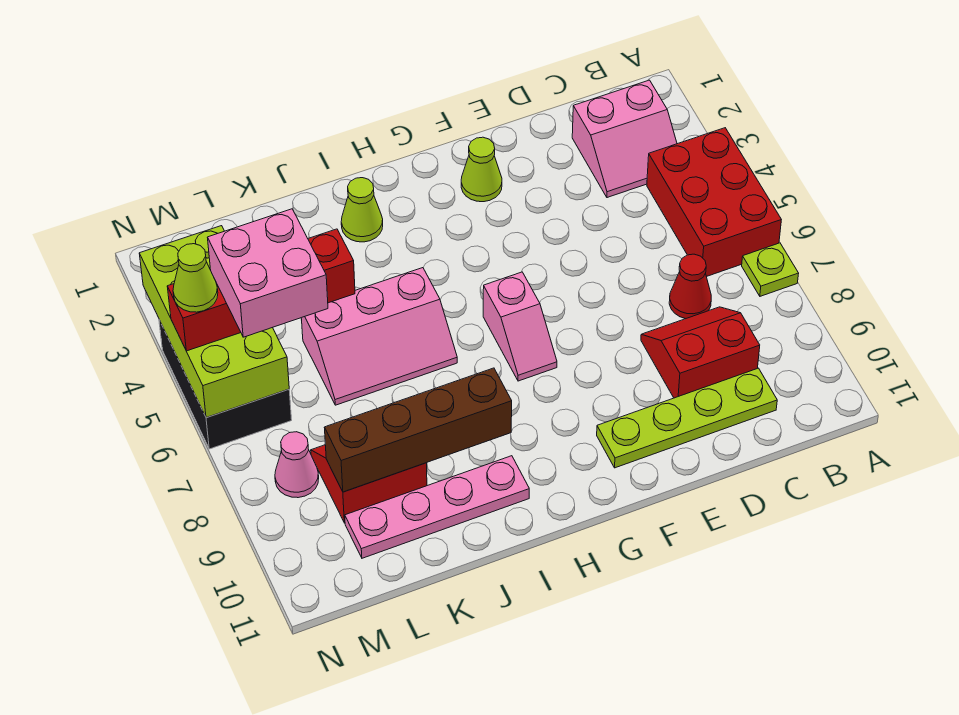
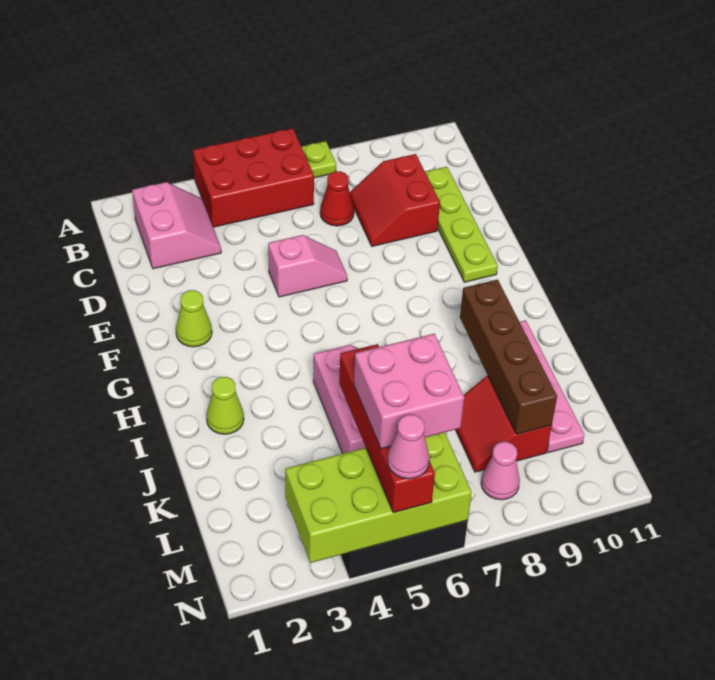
pink 1x2 slope [483,272,557,381] -> pink 1x2 slope moved to [268,235,347,297]
lime 1x1 cone [173,244,218,312] -> pink 1x1 cone [387,415,430,479]

